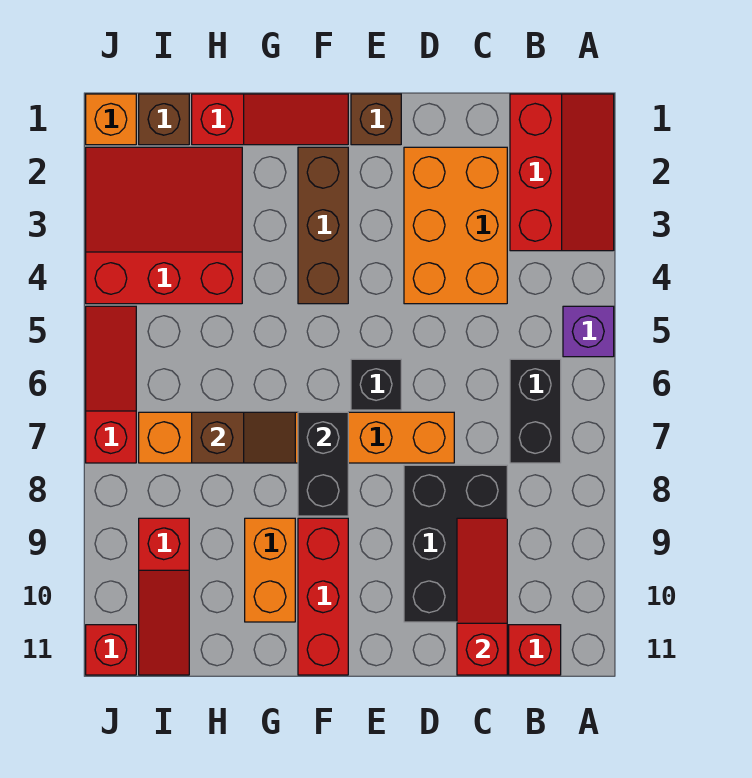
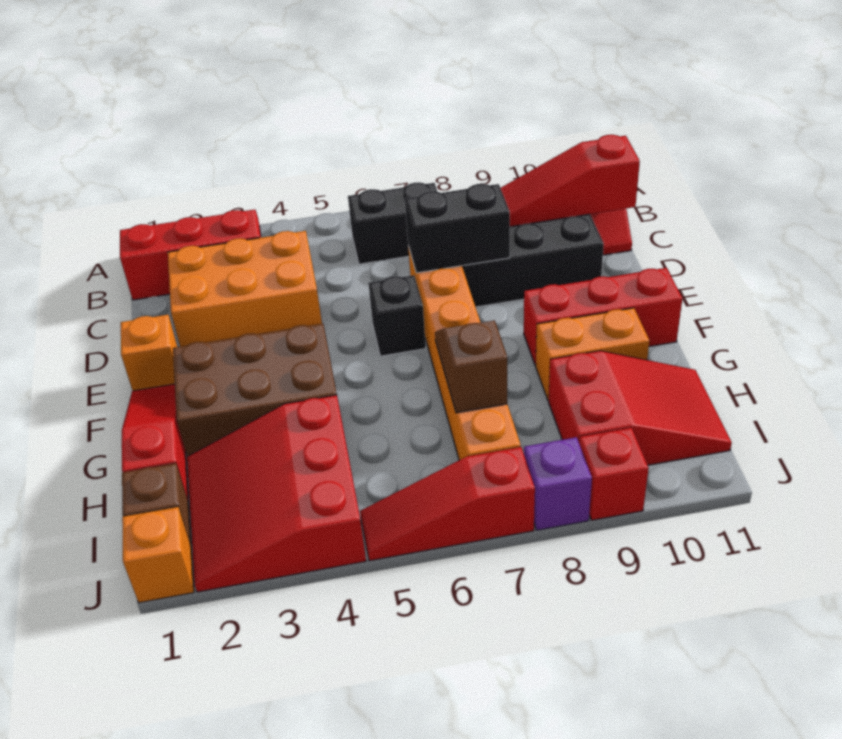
purple 1x1 brick [563,306,614,357] -> purple 1x1 brick moved to [524,437,592,530]
brown 1x1 brick [351,94,401,145] -> orange 1x1 brick [121,315,177,391]
brown 1x3 brick [298,147,348,304] -> brown 2x3 brick [173,324,337,457]
black 1x2 brick [298,412,348,516] -> black 1x2 brick moved to [405,184,510,273]
red 1x3 slope [139,518,189,675] -> red 2x3 slope [549,351,732,465]
red 1x1 brick [86,625,136,675] -> red 1x1 brick moved to [579,428,649,520]

